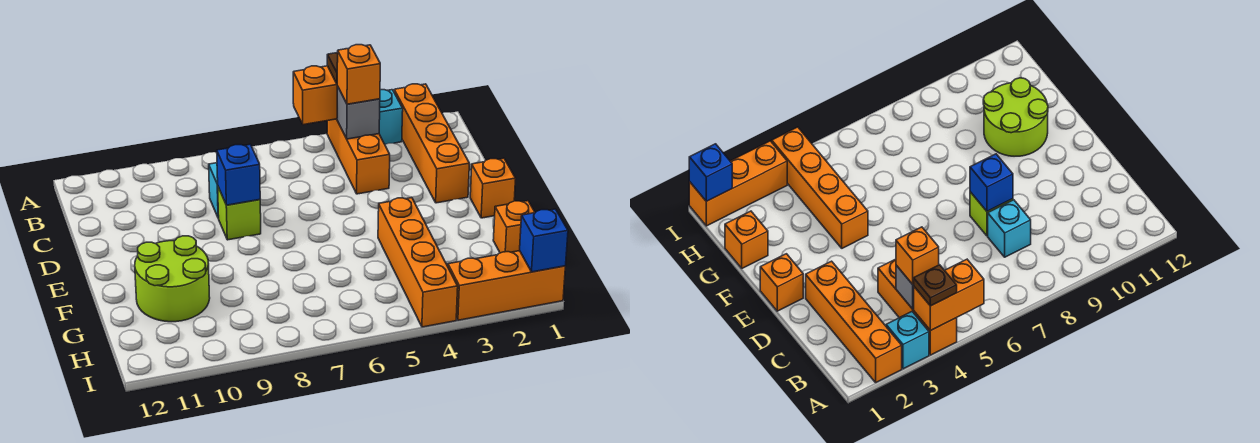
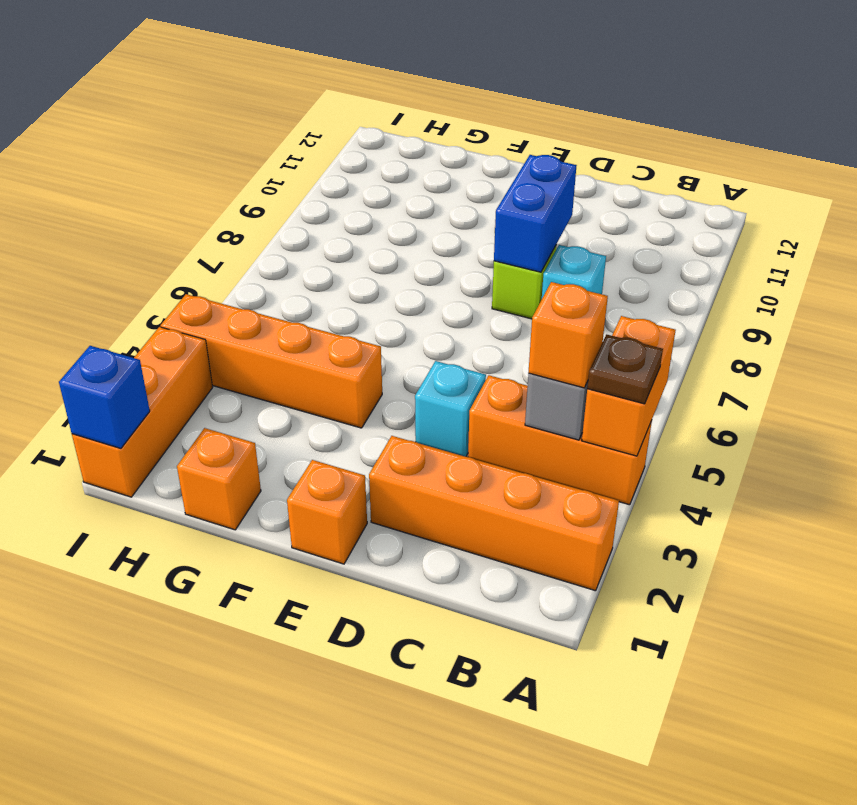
cyan 1x1 brick [379,90,403,144] -> cyan 1x1 brick moved to [415,361,486,457]
blue 1x1 brick [216,144,260,205] -> blue 1x2 brick [494,155,577,272]
lime 2x2 round brick [135,236,210,322] -> none

